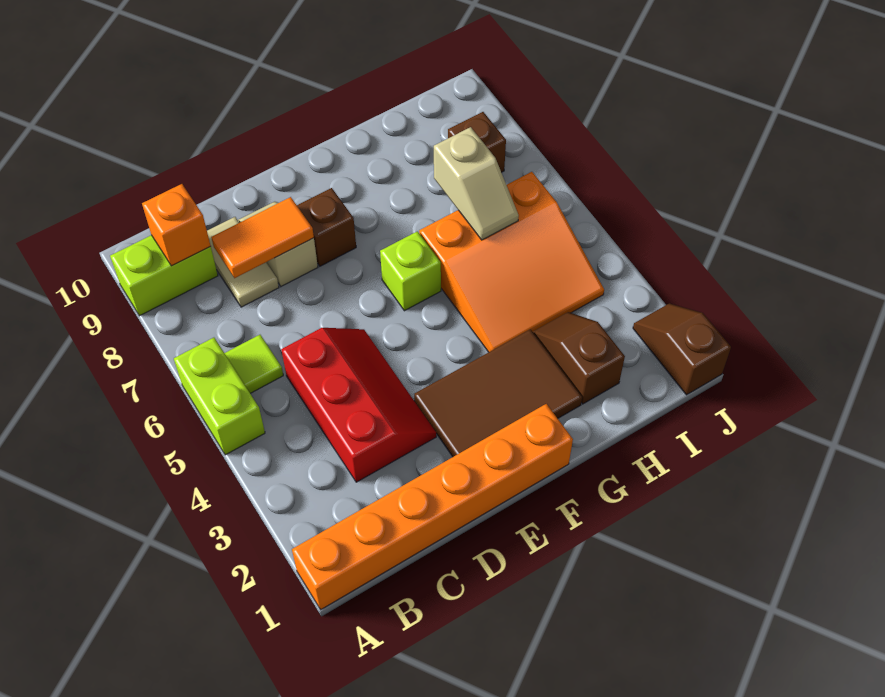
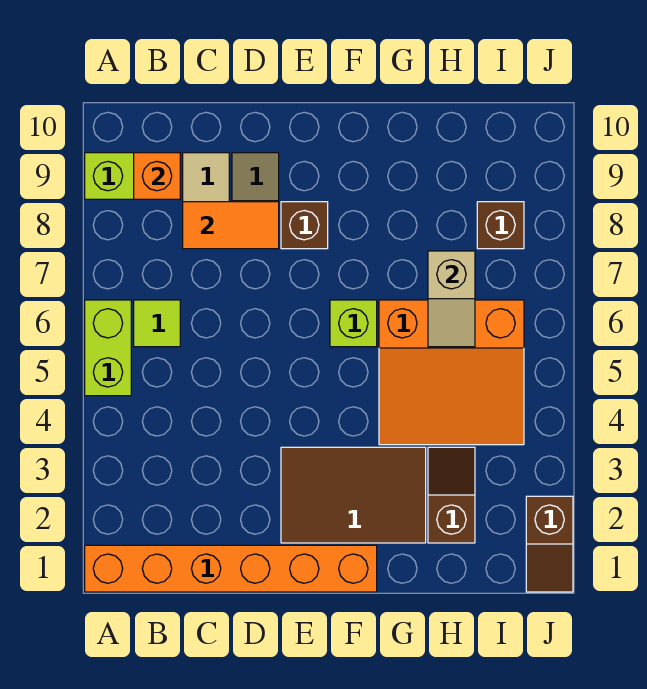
red 2x3 slope [281,328,436,482] -> none
brown 1x2 slope [633,303,731,395] -> brown 1x2 slope turned to [526,496,573,592]

